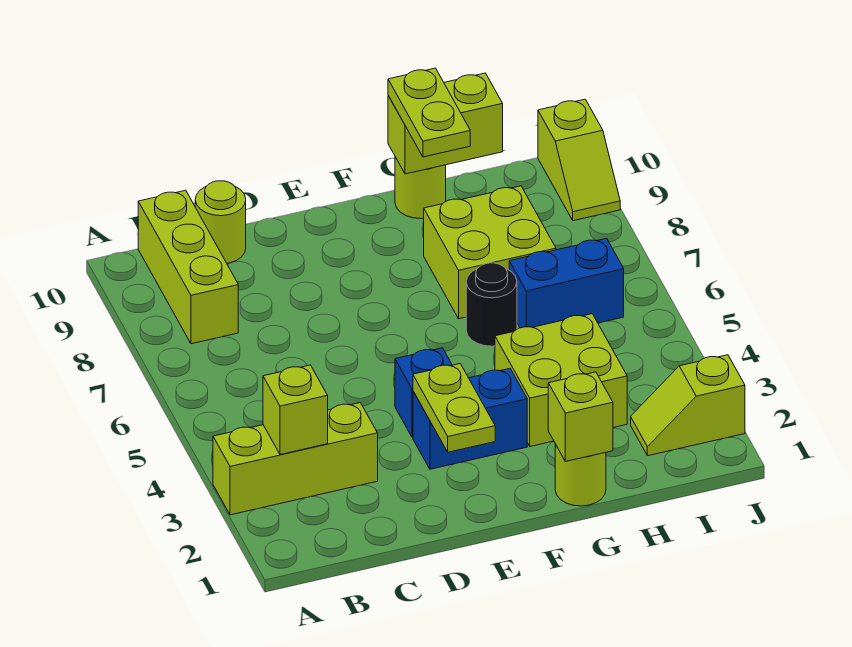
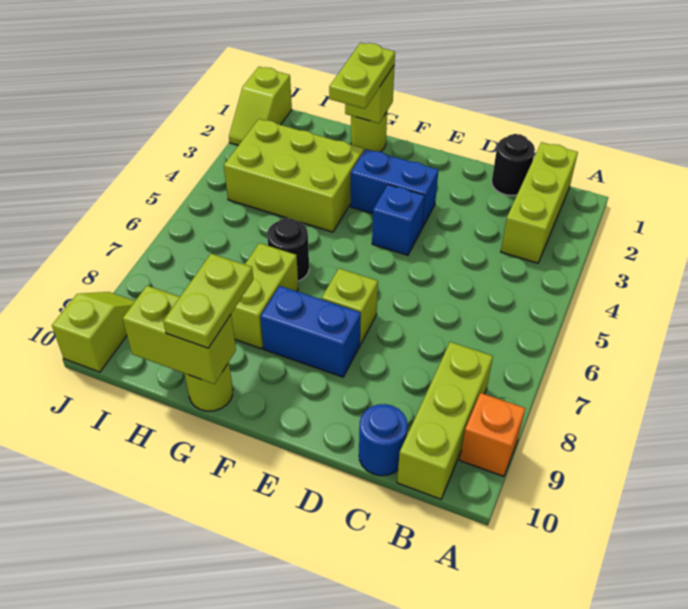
lime 1x3 brick [213,403,378,515] -> lime 1x3 brick turned to [501,142,578,263]
none -> orange 1x1 brick [460,393,525,476]
lime 1x1 brick [263,365,328,455] -> lime 1x1 brick moved to [322,268,378,344]
none -> black 1x1 round brick [492,134,535,196]
lime 1x1 round brick [195,181,246,263] -> blue 1x1 round brick [359,404,408,476]
lime 1x2 plate [413,364,495,452] -> lime 1x2 plate moved to [329,43,395,109]
lime 2x2 brick [495,314,627,446] -> lime 2x3 brick [224,119,364,232]
lime 2x2 brick [424,186,556,319] -> lime 1x2 brick [231,243,298,349]
blue 1x2 brick [509,238,624,328] -> blue 1x2 brick moved to [260,286,361,377]
lime 1x2 slope [631,355,745,456] -> lime 1x2 slope turned to [229,67,292,145]

